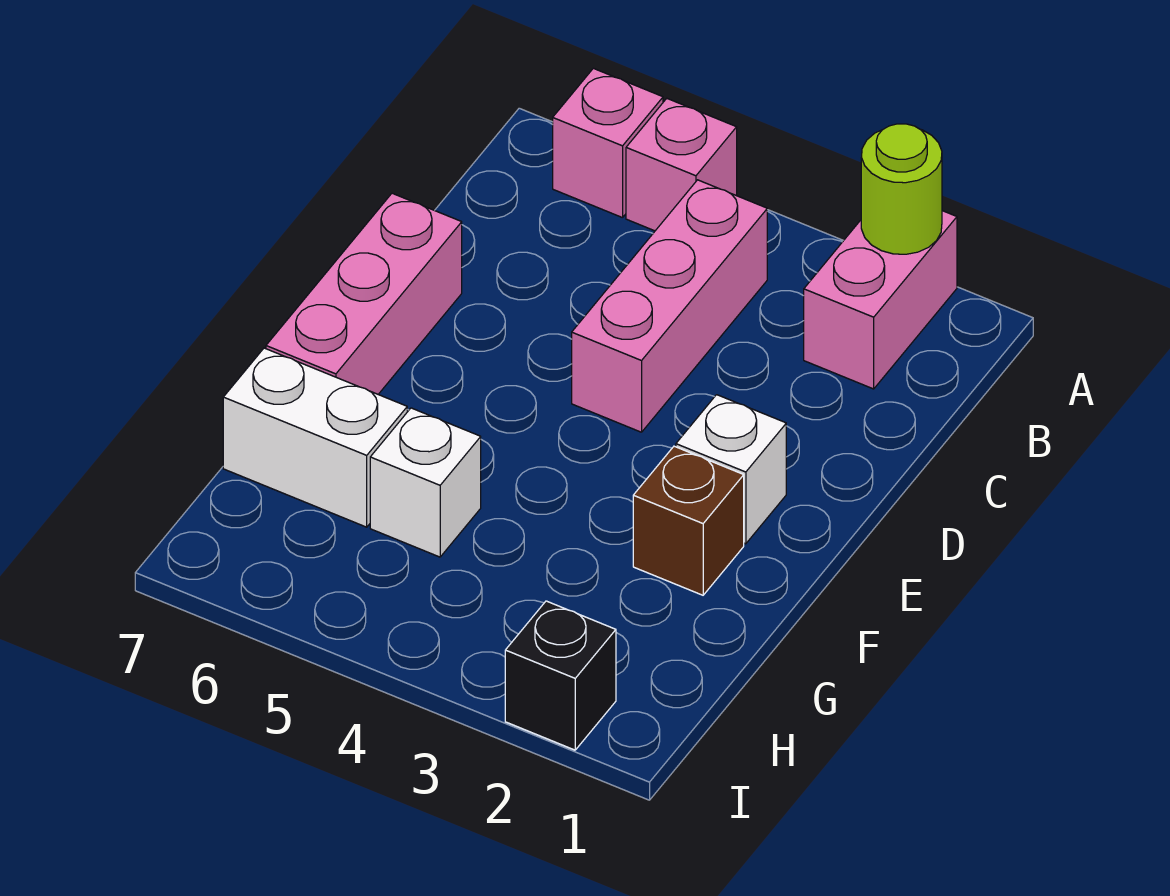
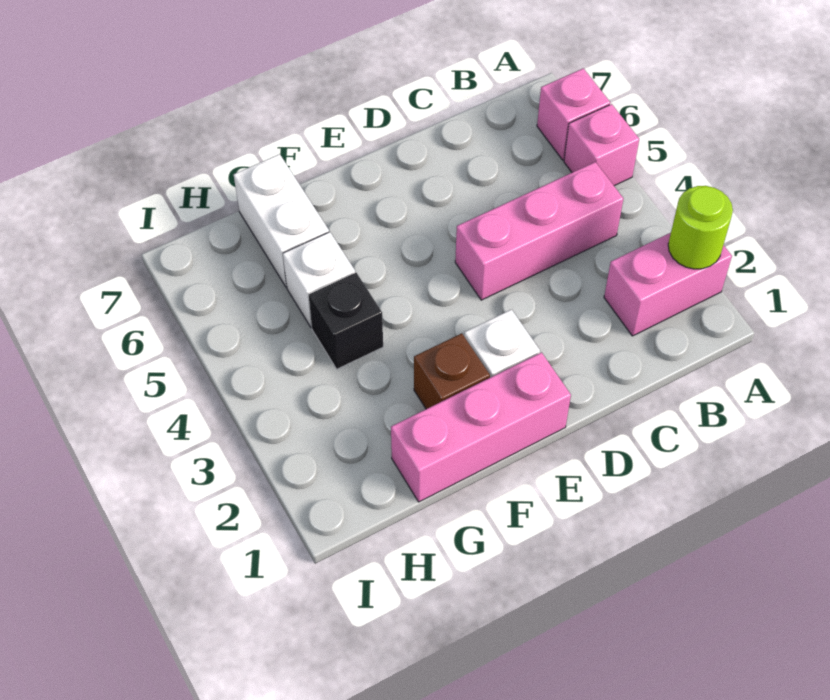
pink 1x3 brick [266,193,462,394] -> pink 1x3 brick moved to [391,353,571,502]
black 1x1 brick [505,601,616,750] -> black 1x1 brick moved to [309,273,383,369]

